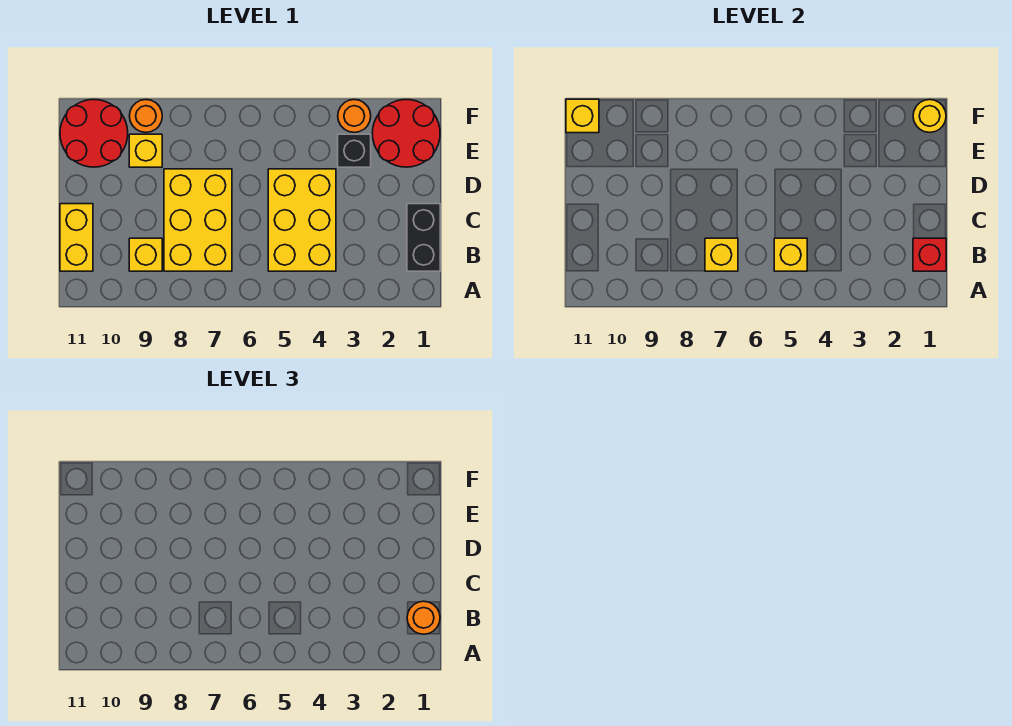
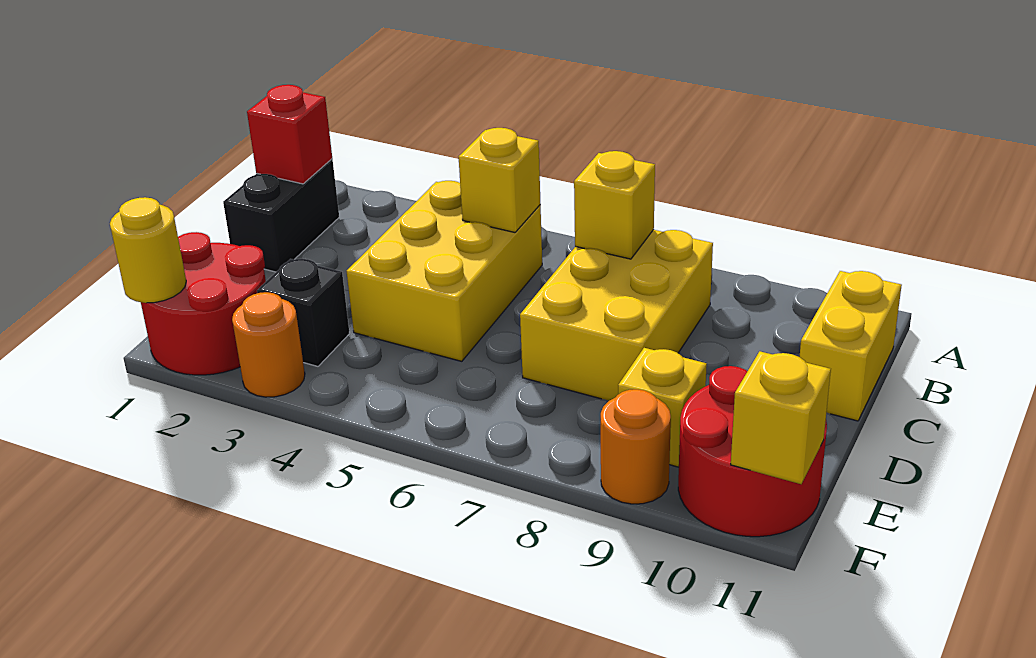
orange 1x1 round brick [407,601,440,634] -> none
yellow 1x1 brick [129,238,162,271] -> none

